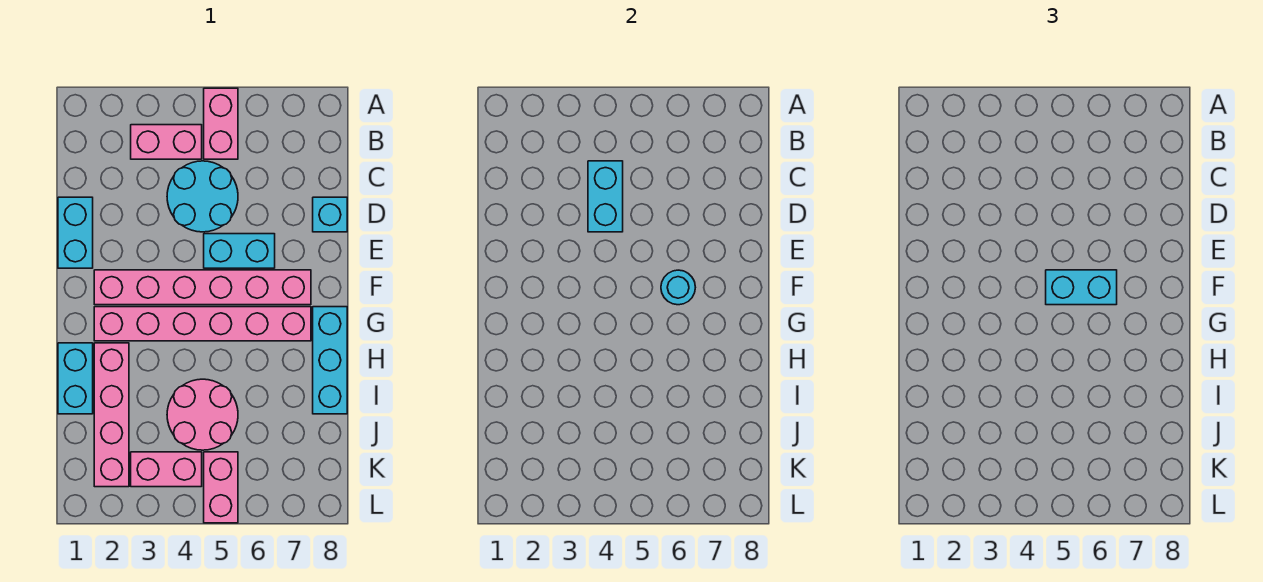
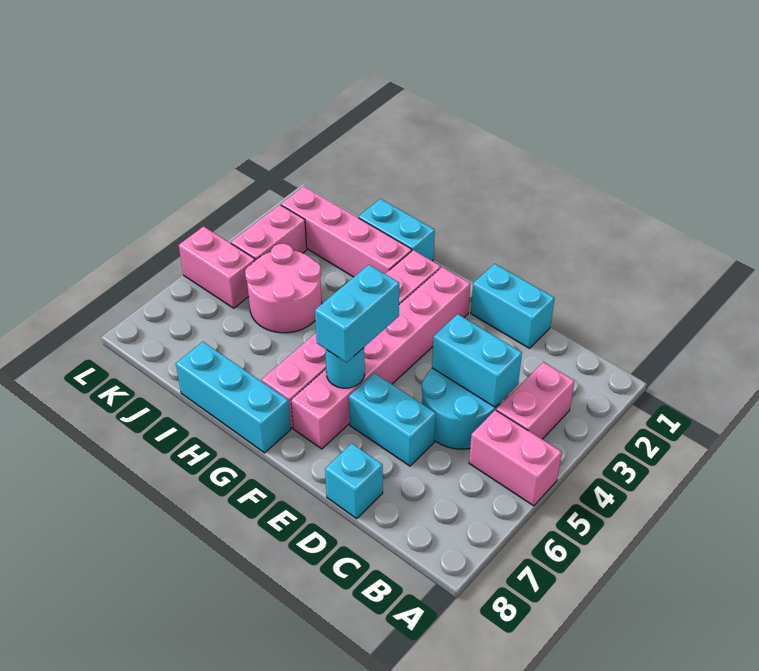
cyan 1x2 brick [204,234,275,268] -> cyan 1x2 brick turned to [349,373,436,466]

